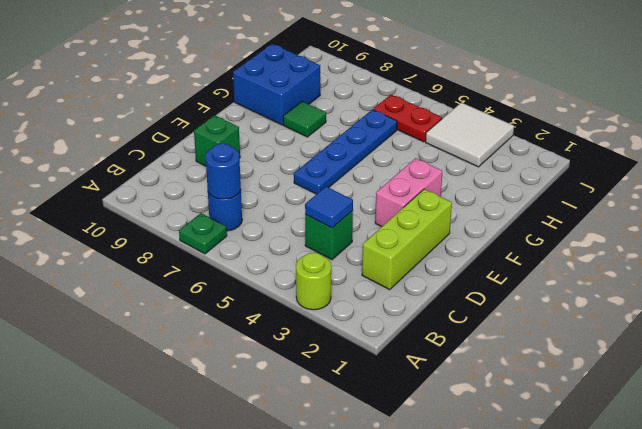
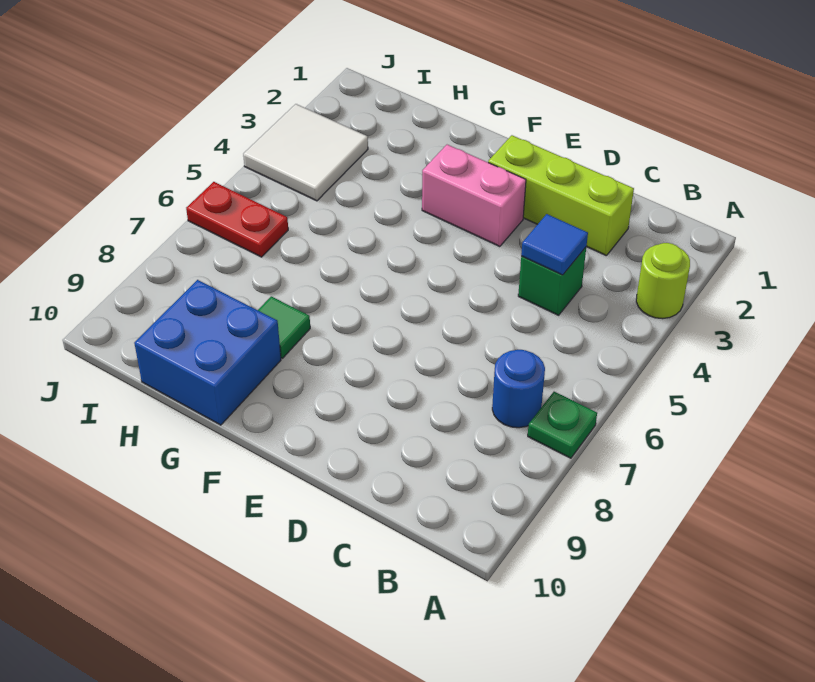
blue 1x1 round brick [206,144,241,199] -> none
green 1x1 brick [194,115,240,166] -> none
blue 1x4 plate [294,110,397,194] -> none
red 1x2 plate [373,95,442,142] -> red 1x2 plate turned to [186,182,288,257]

